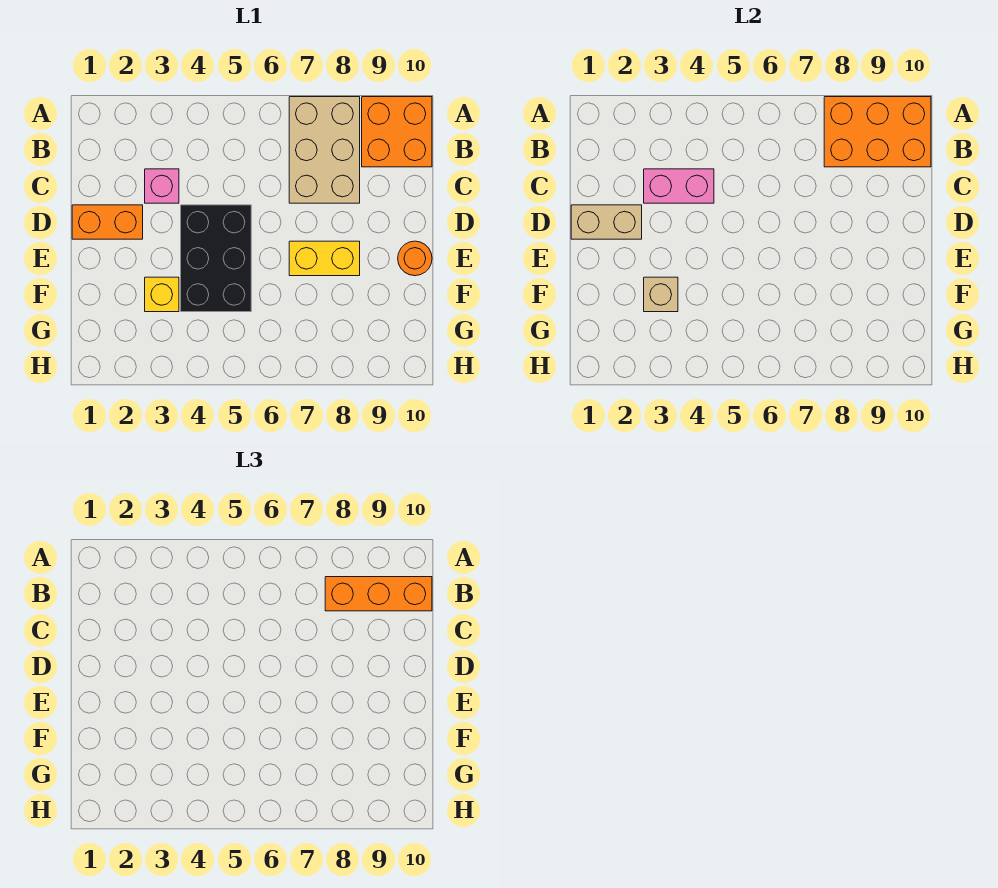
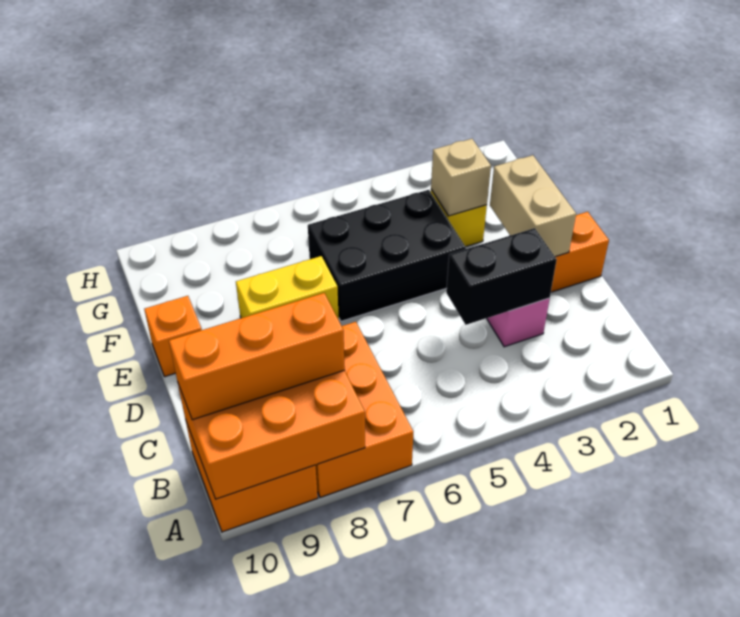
tan 2x3 brick [289,97,360,203] -> orange 2x3 brick [316,322,413,497]
pink 1x2 brick [644,169,714,203] -> black 1x2 brick [446,228,557,325]
tan 1x2 brick [571,205,642,239] -> tan 1x2 brick turned to [490,155,576,257]
black 2x3 brick [181,205,251,312] -> black 2x3 brick turned to [308,190,466,321]
orange 1x1 round brick [398,241,432,276] -> orange 1x1 brick [144,296,202,377]

